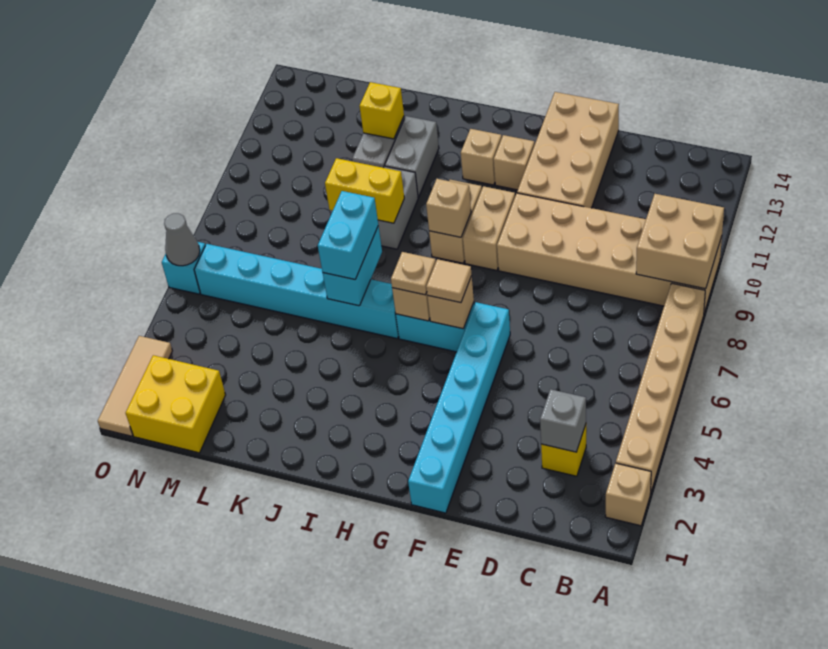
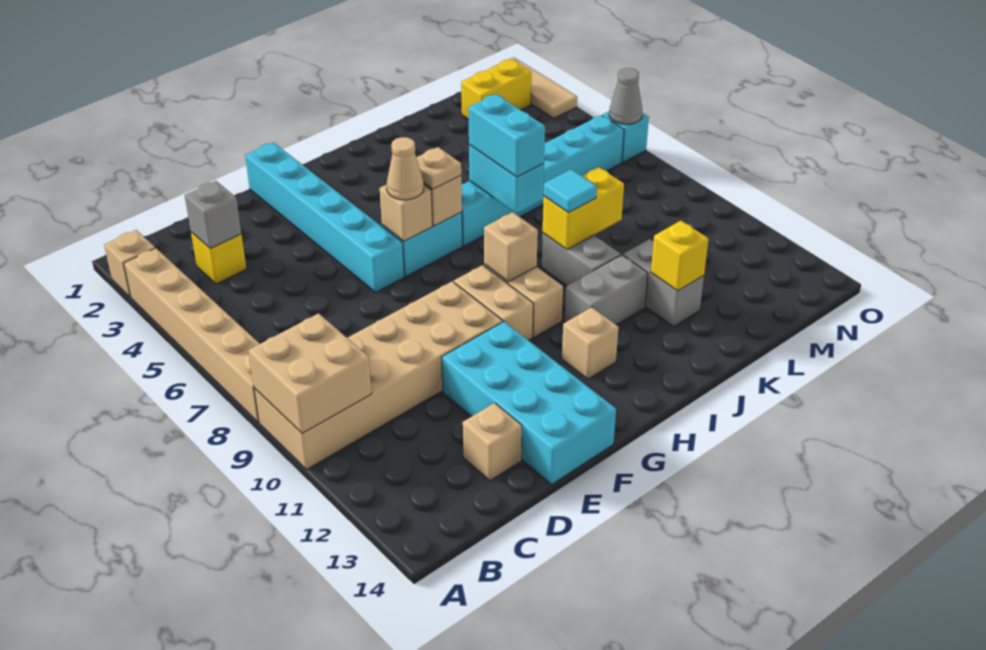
tan 2x4 brick [517,92,619,208] -> cyan 2x4 brick [442,322,616,484]
tan 1x1 tile [426,259,472,303] -> tan 1x1 cone [387,137,424,200]
tan 1x1 brick [494,135,535,190] -> tan 1x1 brick moved to [463,403,522,481]
none -> cyan 1x1 tile [544,169,597,213]
grey 1x2 brick [385,116,439,197] -> grey 1x2 brick turned to [564,255,648,325]
yellow 2x2 brick [126,355,226,453] -> yellow 1x2 brick [461,59,531,120]

